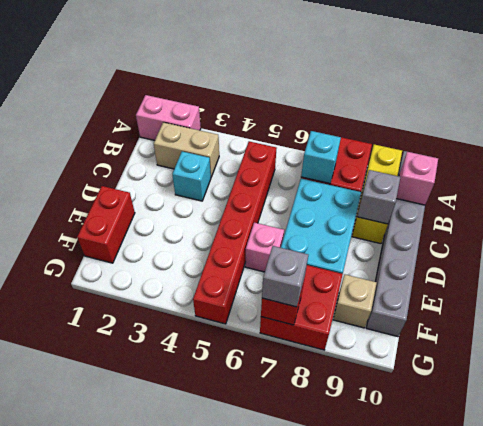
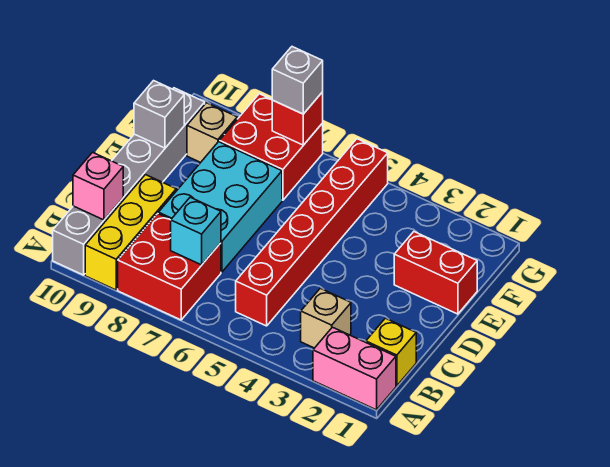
none -> yellow 1x1 brick [366,318,416,386]
tan 1x2 brick [154,122,219,177] -> tan 1x1 brick [301,288,351,348]
cyan 1x1 brick [172,151,211,201] -> none
grey 1x1 brick [357,170,400,224] -> grey 1x1 brick moved to [134,81,184,148]
red 1x2 brick [77,186,135,263] -> red 1x2 brick turned to [394,232,477,314]
pink 1x1 brick [245,223,284,272] -> none

